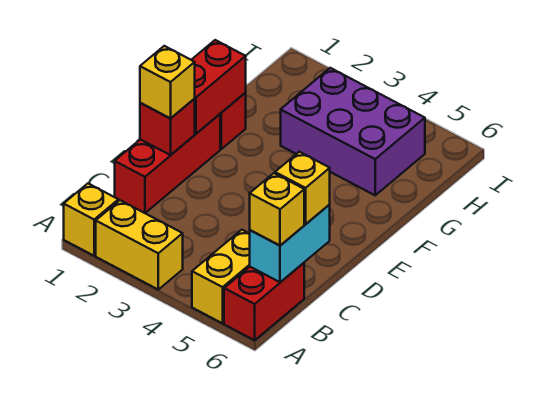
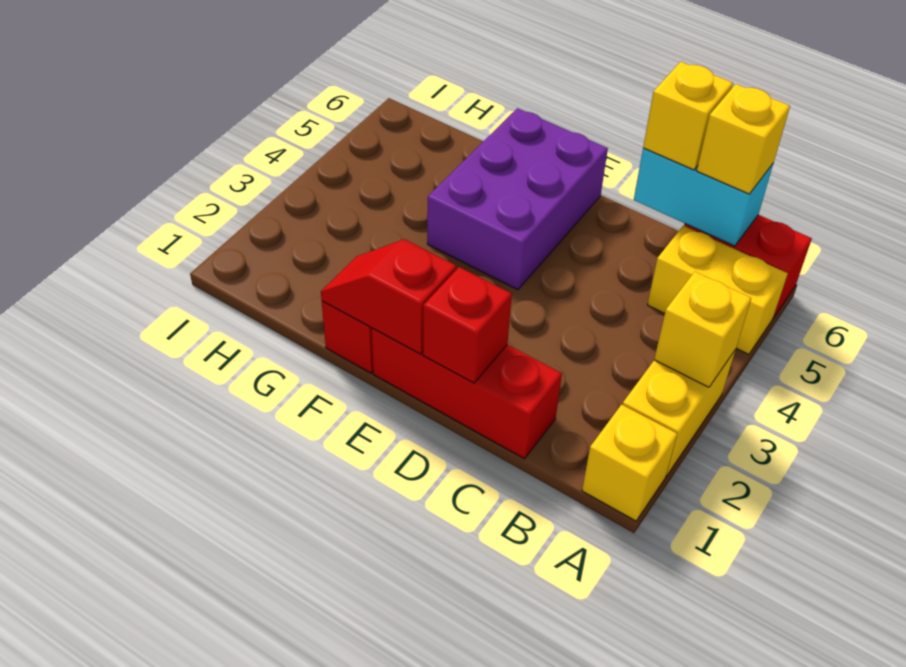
yellow 1x1 brick [140,46,195,119] -> yellow 1x1 brick moved to [654,272,751,387]
red 1x2 brick [192,40,246,134] -> red 1x2 slope [321,239,456,354]
purple 2x3 brick [281,68,425,195] -> purple 2x3 brick moved to [427,108,608,290]

